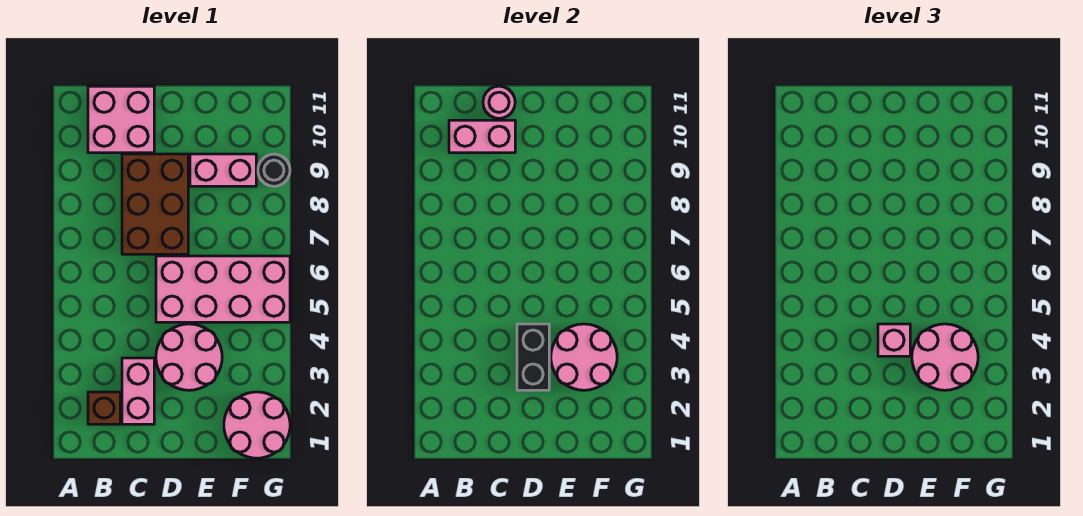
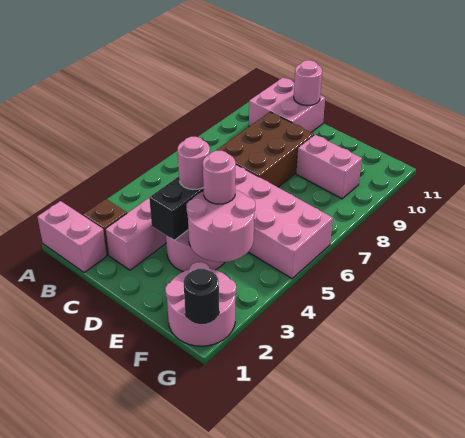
pink 1x2 brick [449,120,515,153] -> pink 1x2 brick moved to [37,201,107,273]
pink 1x1 brick [878,324,910,356] -> pink 1x1 round brick [178,137,210,190]
pink 2x2 round brick [912,324,978,390] -> pink 1x1 round brick [203,151,236,204]
black 1x1 round brick [258,154,290,186] -> black 1x1 round brick moved to [184,269,219,324]

